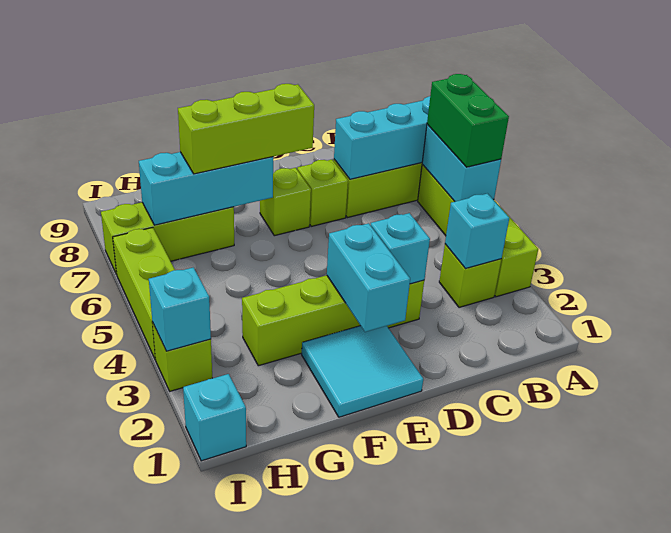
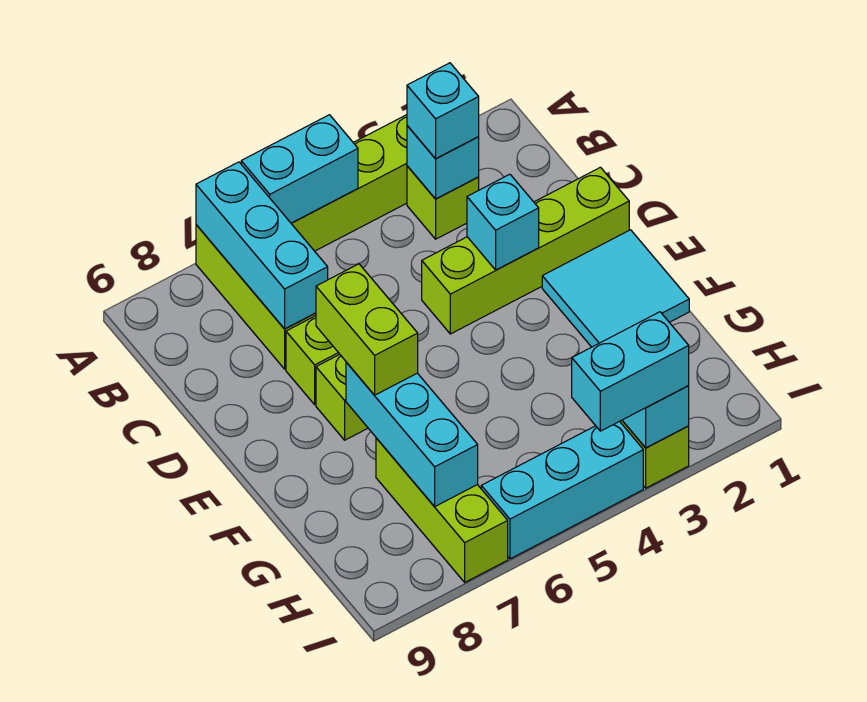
green 1x2 brick [427,74,509,167] -> none
lime 1x4 brick [242,275,424,366] -> lime 1x4 brick turned to [422,167,629,334]
cyan 1x2 brick [327,223,410,332] -> cyan 1x2 brick moved to [572,312,689,431]
lime 1x3 brick [178,84,314,174] -> lime 1x2 brick [316,264,418,395]
cyan 1x1 brick [183,374,246,461] -> cyan 1x1 brick moved to [407,63,479,159]
lime 1x3 brick [113,228,175,360] -> cyan 1x3 brick [481,421,643,559]

